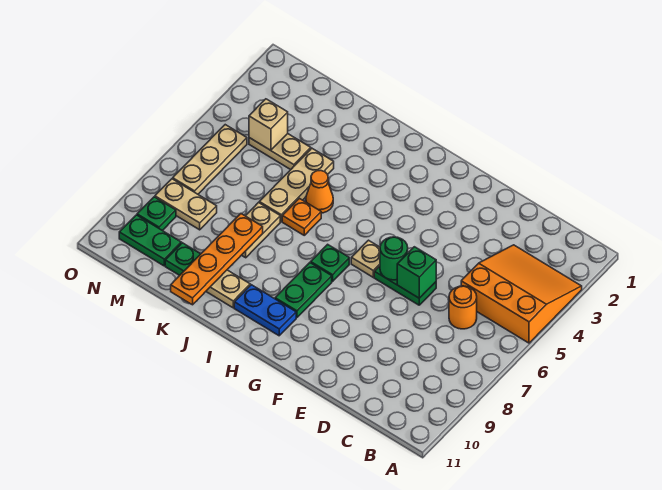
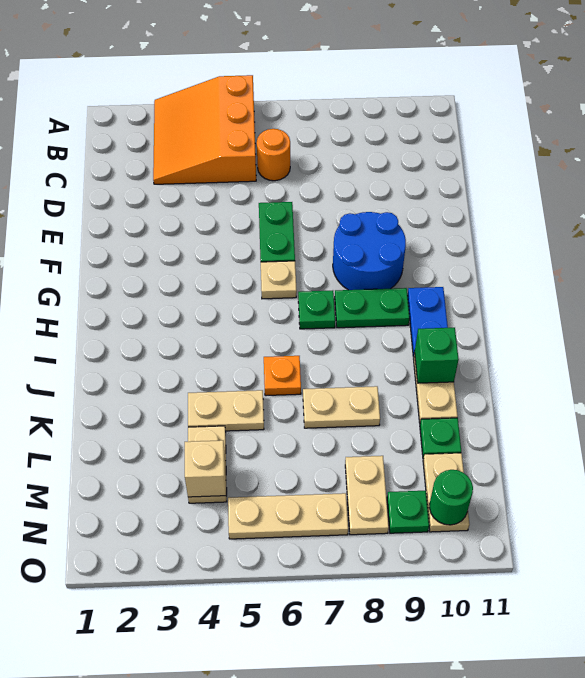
green 1x1 brick [397,247,436,298] -> green 1x1 brick moved to [414,328,459,383]
green 1x1 round brick [380,237,408,280] -> green 1x1 round brick moved to [429,470,473,525]
none -> blue 2x2 round brick [333,212,406,290]
orange 1x1 cone [306,170,333,213] -> none
tan 1x3 plate [259,148,334,221] -> tan 1x2 plate [188,390,264,431]
orange 1x4 plate [171,214,263,305] -> none
green 1x2 plate [119,215,181,266] -> tan 1x2 plate [423,453,469,532]

